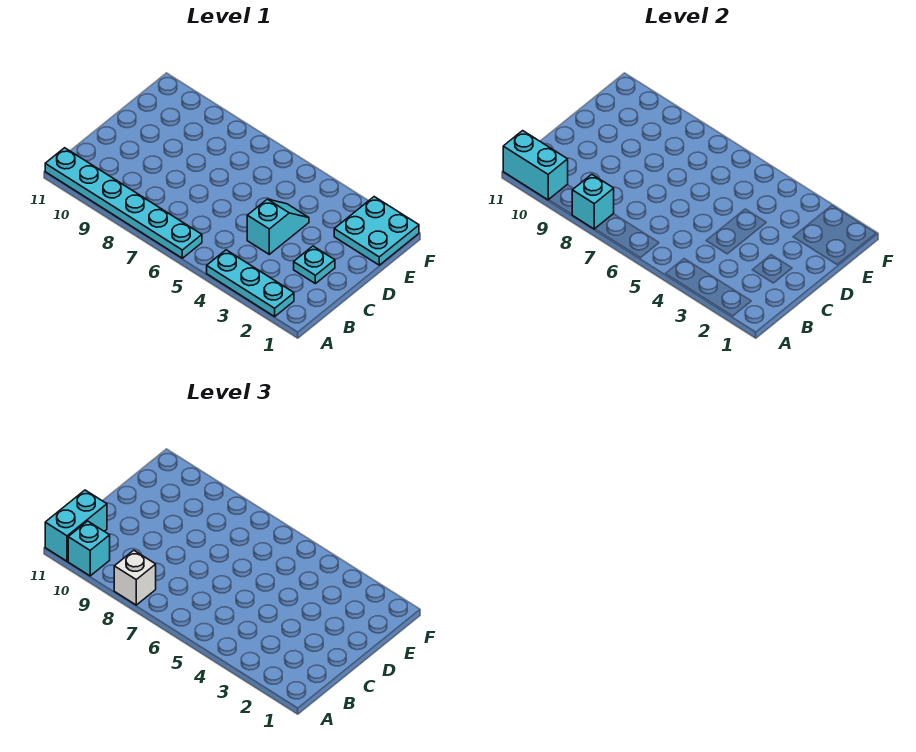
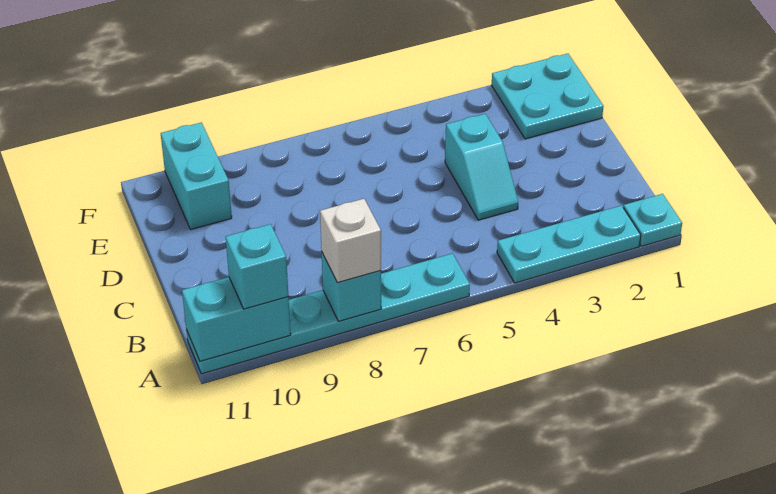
cyan 1x2 brick [45,490,107,561] -> cyan 1x2 brick moved to [161,123,232,229]
cyan 1x1 plate [294,246,335,284] -> cyan 1x1 plate moved to [623,194,682,246]
cyan 1x2 slope [247,199,309,254] -> cyan 1x2 slope turned to [445,114,518,220]

